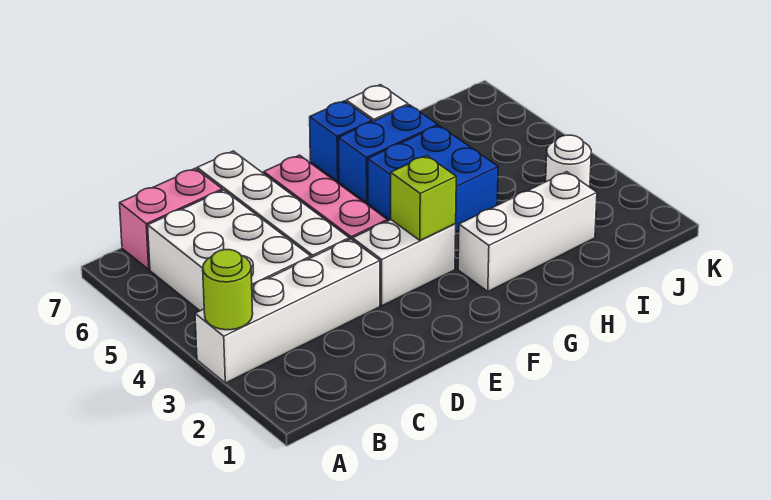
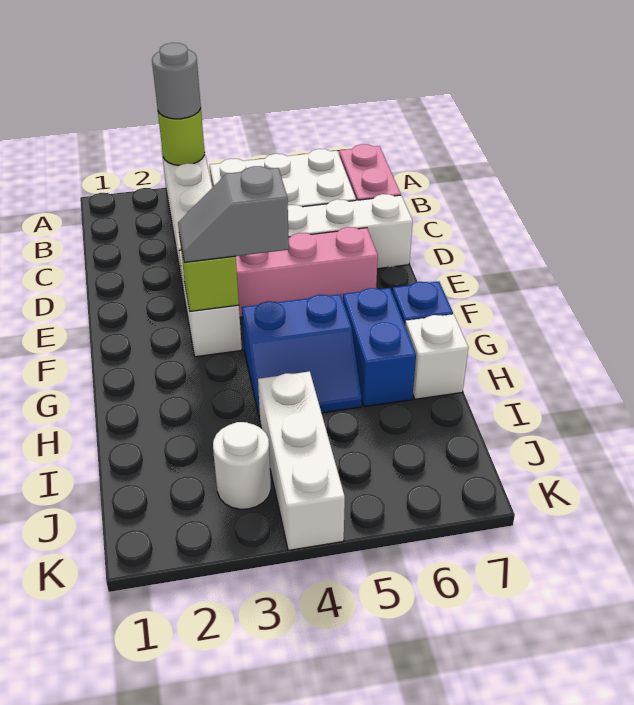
none -> grey 1x1 round brick [152,43,201,119]
none -> grey 1x2 slope [178,166,289,262]
white 1x3 brick [458,172,597,292] -> white 1x3 brick moved to [258,371,345,551]
blue 2x2 brick [368,126,498,232] -> blue 2x2 slope [242,294,362,420]

